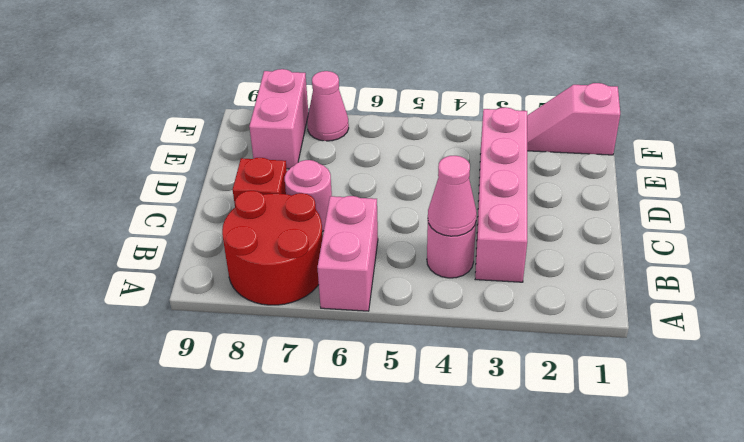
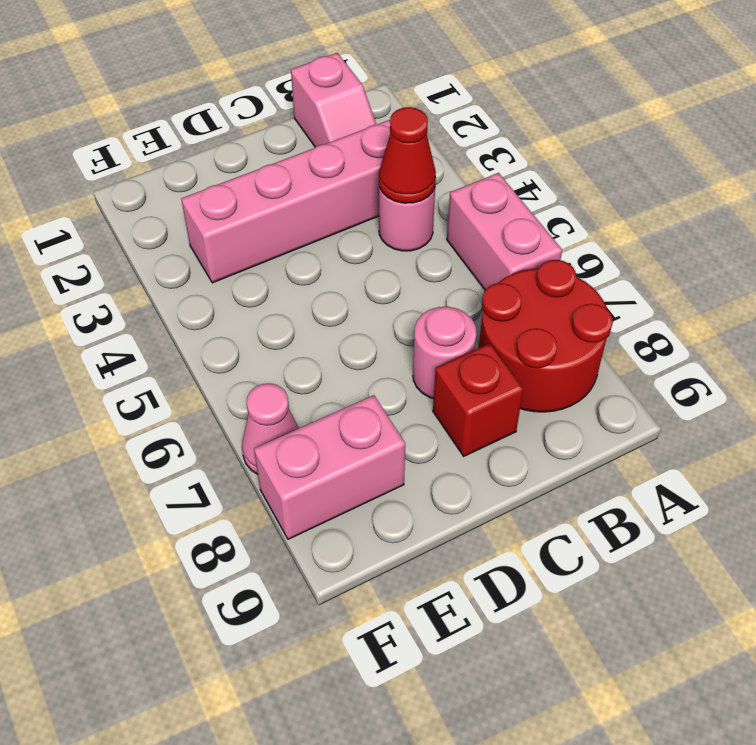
pink 1x2 brick [317,196,378,311] -> pink 1x2 brick turned to [447,173,562,290]
pink 1x1 cone [428,156,477,236] -> red 1x1 cone [379,107,436,203]
pink 1x2 slope [527,83,620,155] -> pink 1x2 slope moved to [291,53,376,147]

